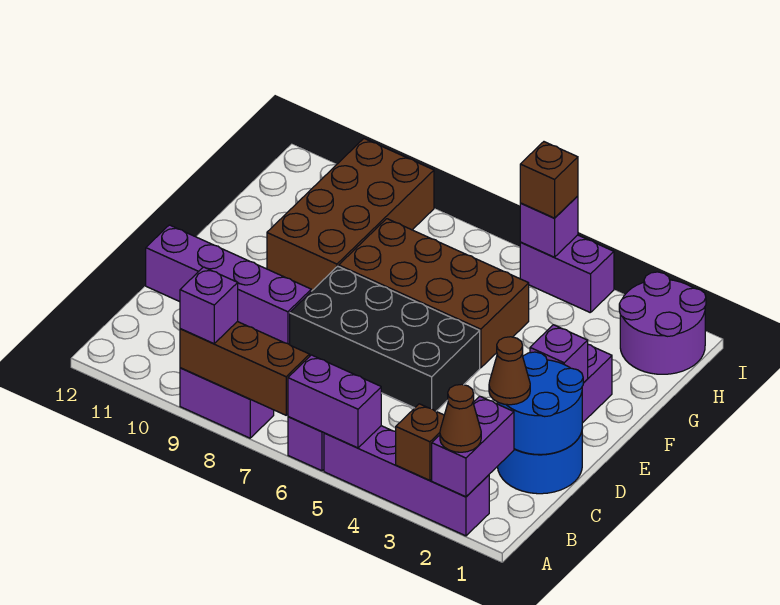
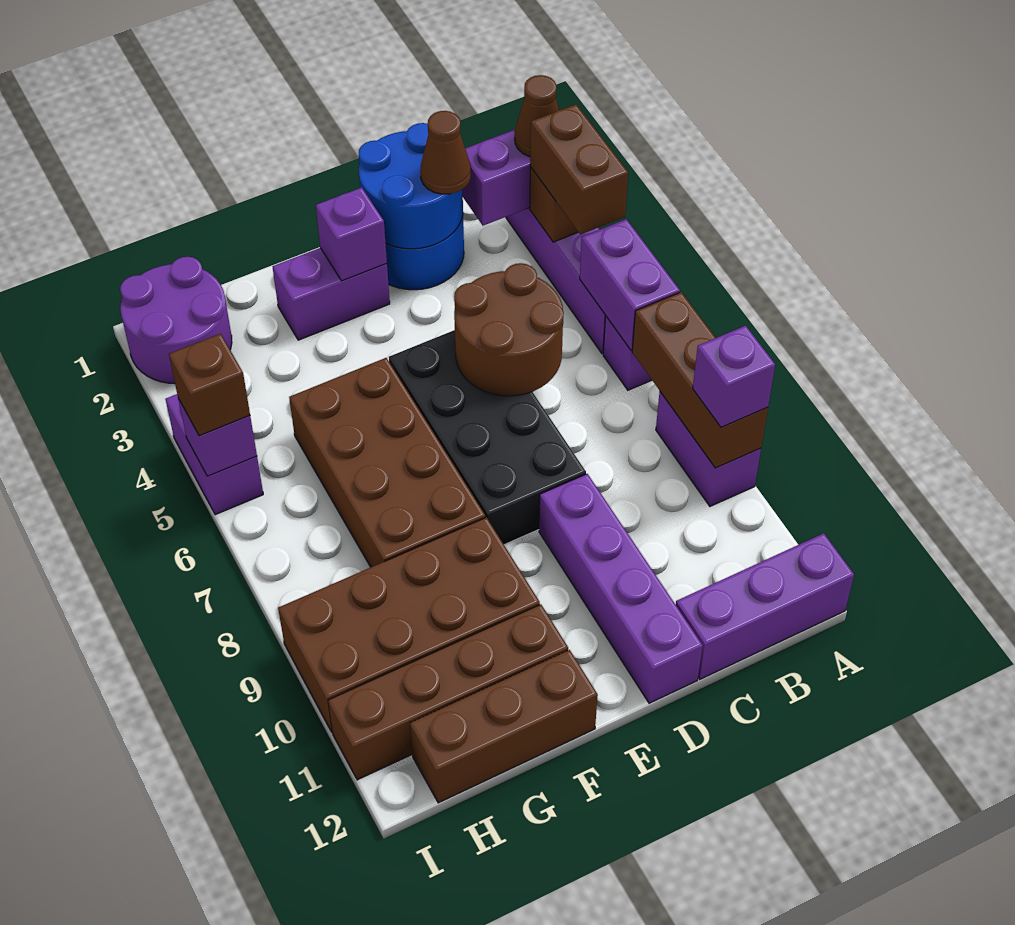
none -> brown 1x2 brick [530,104,628,235]
none -> purple 1x3 brick [676,533,854,679]
none -> brown 2x2 round brick [454,263,564,396]
none -> brown 1x4 brick [328,605,568,780]
none -> brown 1x3 brick [410,650,598,803]

